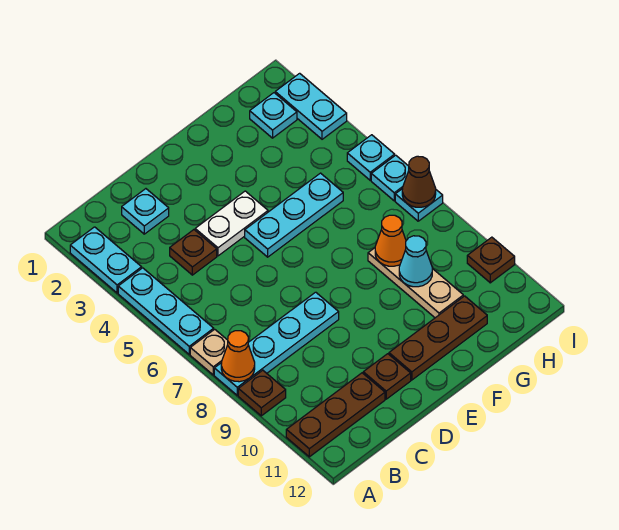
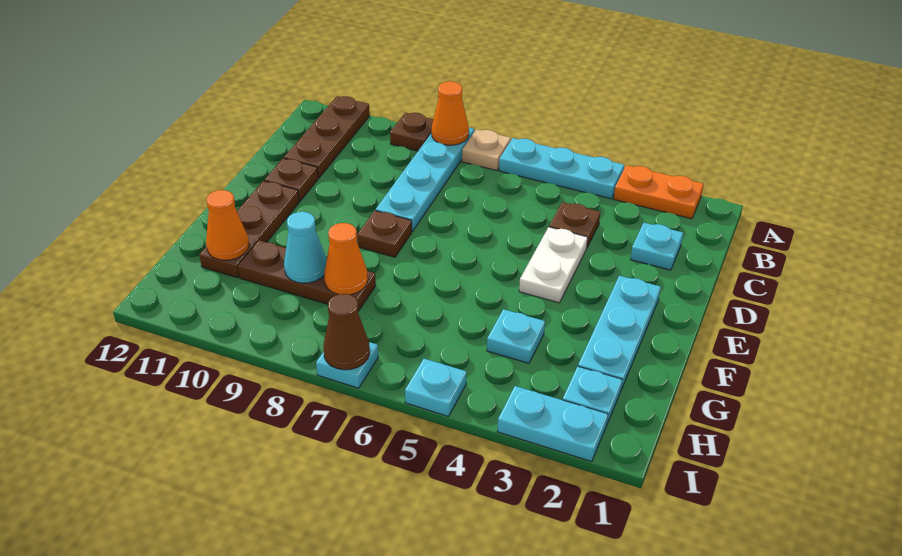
cyan 1x2 plate [70,227,142,293] -> orange 1x2 plate [614,165,704,219]
cyan 1x3 plate [245,173,343,257] -> cyan 1x3 plate moved to [578,276,661,389]
tan 1x3 plate [368,248,463,318] -> brown 1x3 plate [238,240,376,311]
none -> orange 1x1 cone [206,190,249,260]
cyan 1x1 plate [371,155,409,201] -> cyan 1x1 plate moved to [487,309,545,363]
brown 1x1 plate [467,237,515,283] -> brown 1x1 plate moved to [357,211,412,257]

